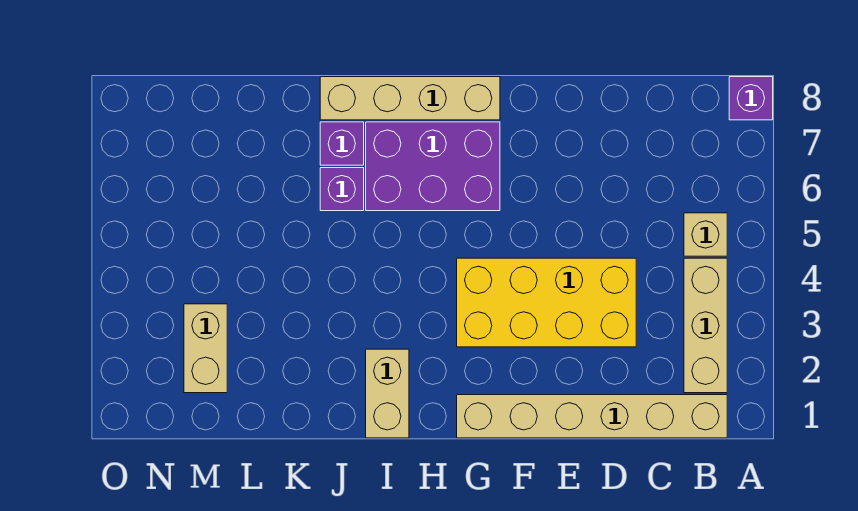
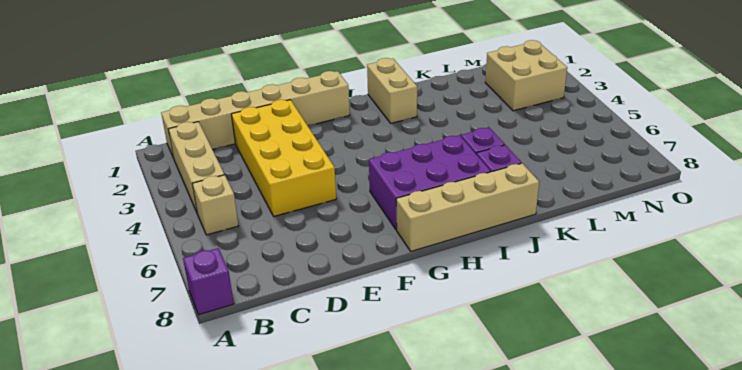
yellow 2x4 brick [457,258,636,347] -> yellow 2x4 brick turned to [231,100,336,216]
tan 1x2 brick [184,304,227,393] -> tan 2x2 brick [485,40,567,111]

